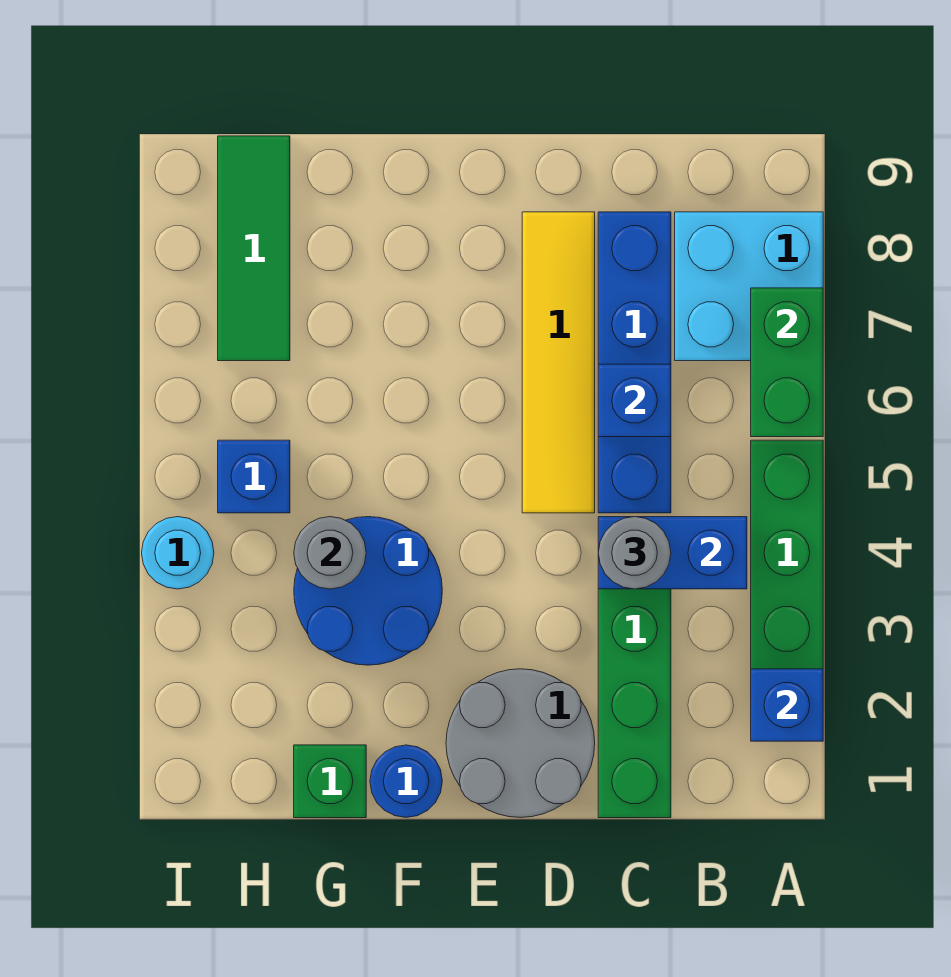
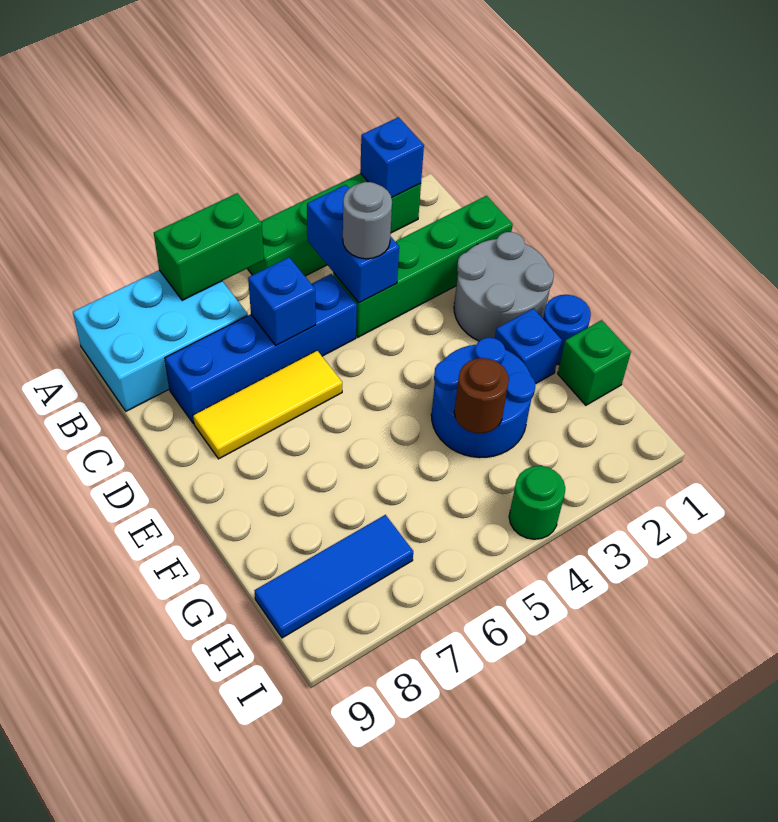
cyan 2x2 brick [675,212,823,361] -> cyan 2x3 brick [73,270,248,411]
yellow 1x4 tile [522,212,595,513] -> yellow 1x3 tile [193,351,342,459]
grey 1x1 round brick [294,517,366,589] -> brown 1x1 round brick [454,358,509,434]
blue 1x1 brick [218,440,290,513] -> blue 1x1 brick moved to [495,308,562,384]
green 1x3 tile [218,136,290,361] -> blue 1x3 tile [254,515,413,638]
cyan 1x1 round brick [142,517,214,589] -> green 1x1 round brick [509,466,565,539]

